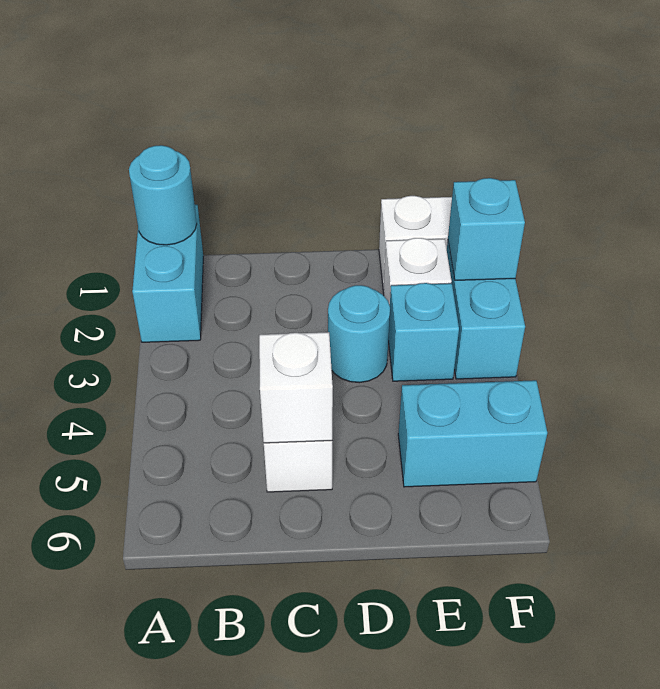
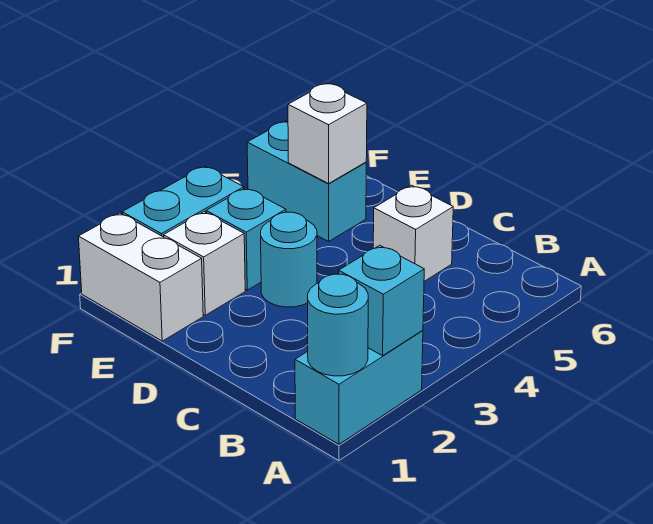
white 1x1 brick [259,332,333,443] -> white 1x1 brick moved to [288,83,367,184]
cyan 1x1 brick [448,178,525,280] -> cyan 1x1 brick moved to [339,245,424,356]

